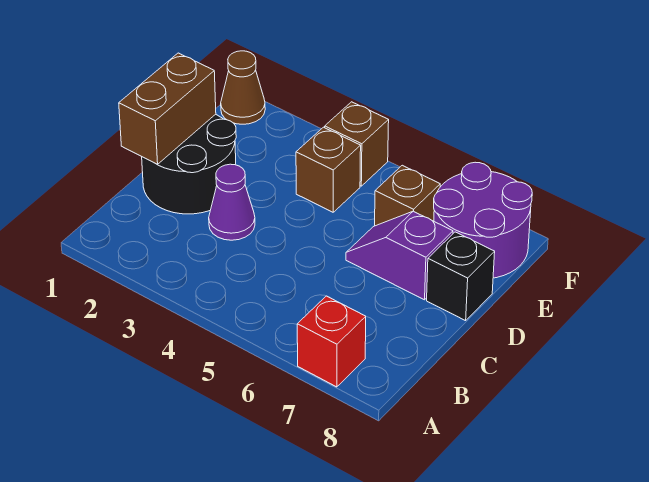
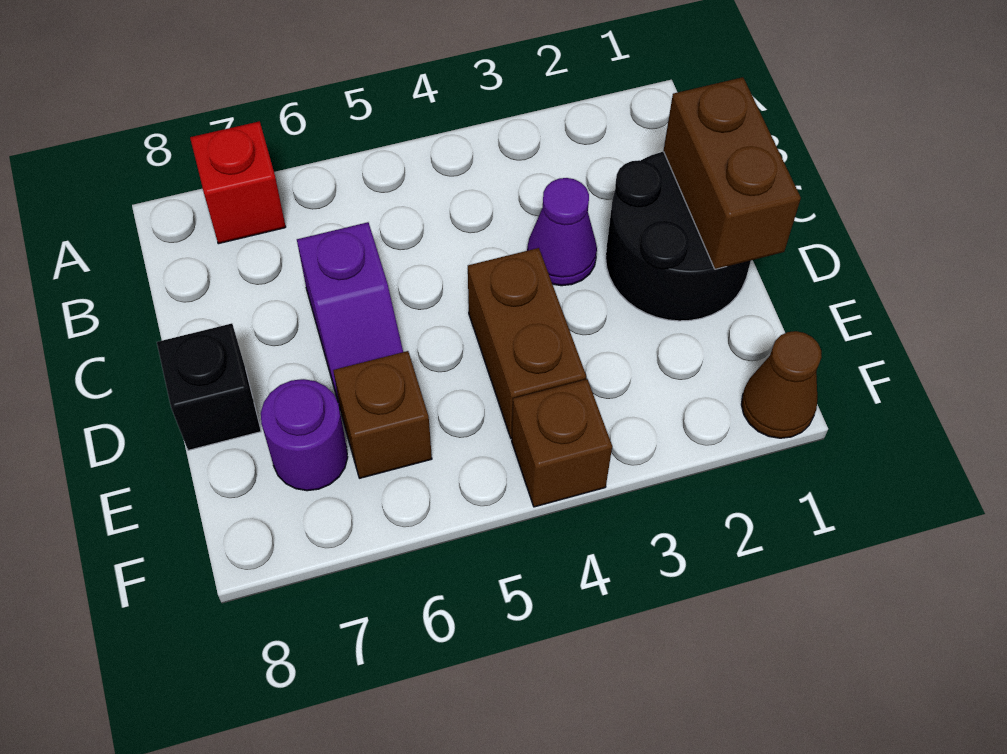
purple 1x2 slope [346,211,453,300] -> purple 1x2 slope turned to [297,222,403,411]
brown 1x1 brick [296,127,361,212] -> brown 1x2 brick [468,248,586,438]
purple 2x2 round brick [434,162,532,278] -> purple 1x1 round brick [261,379,348,491]

